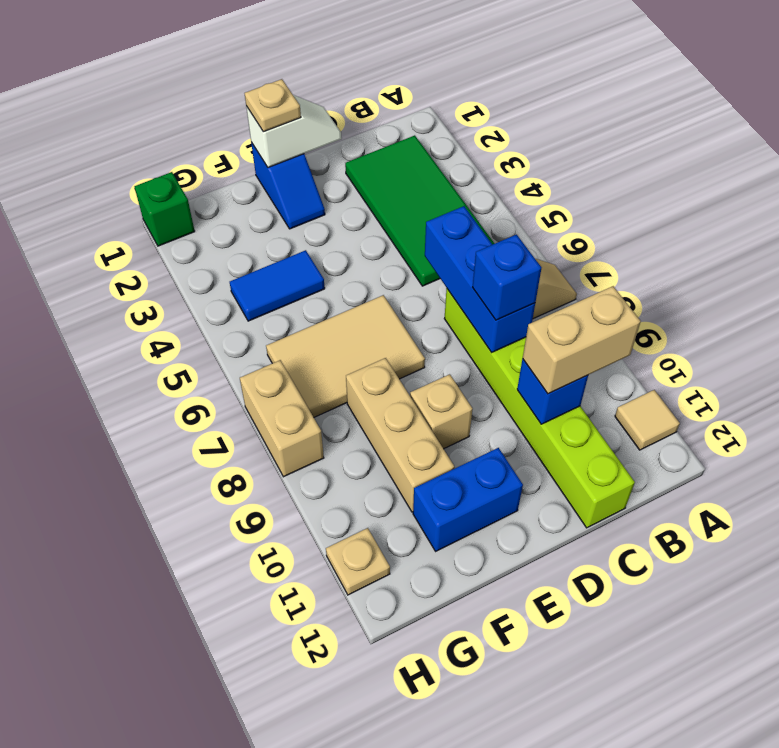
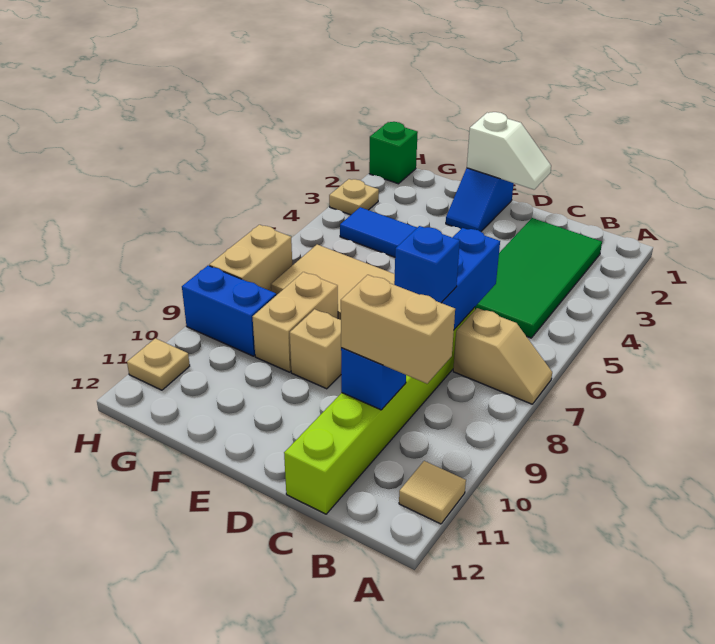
tan 1x1 plate [245,79,301,132] -> tan 1x1 plate moved to [329,179,379,215]
blue 1x2 brick [413,448,523,551] -> blue 1x2 brick moved to [182,266,276,356]
tan 1x3 brick [346,358,454,512] -> tan 1x2 brick [253,272,338,372]

